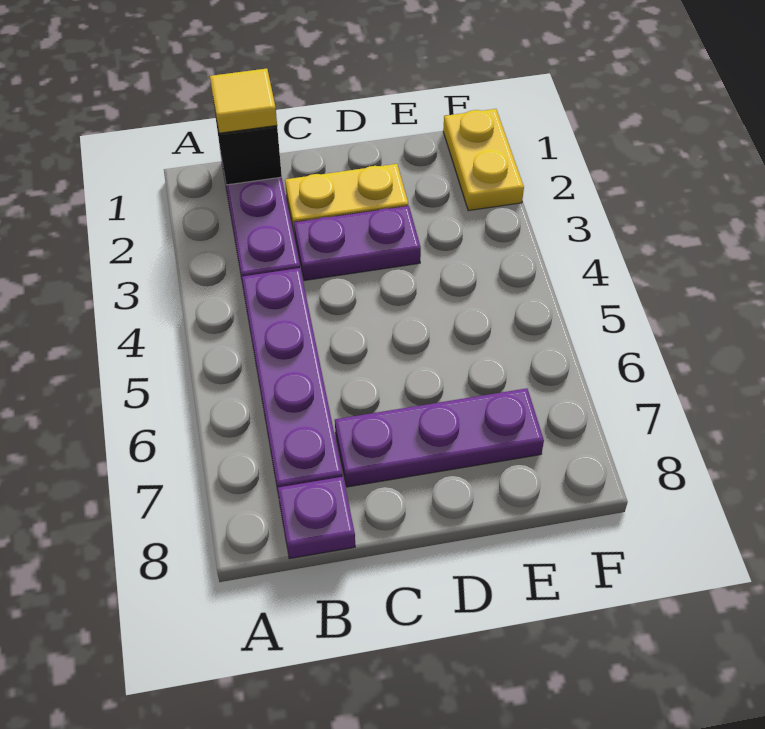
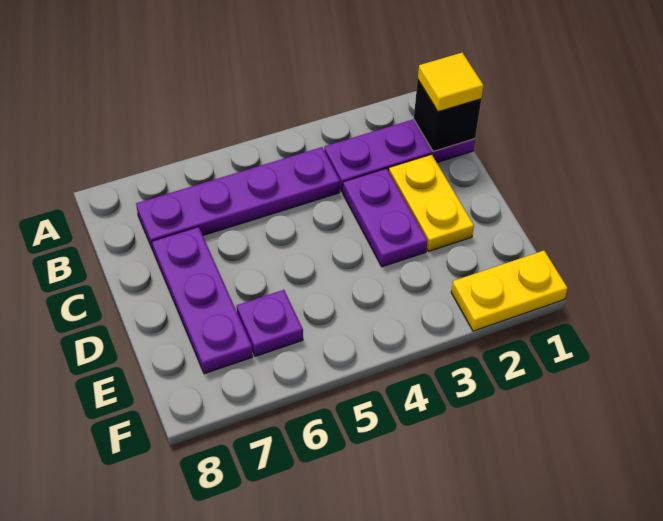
purple 1x1 plate [278,477,355,559] -> purple 1x1 plate moved to [237,290,303,356]

